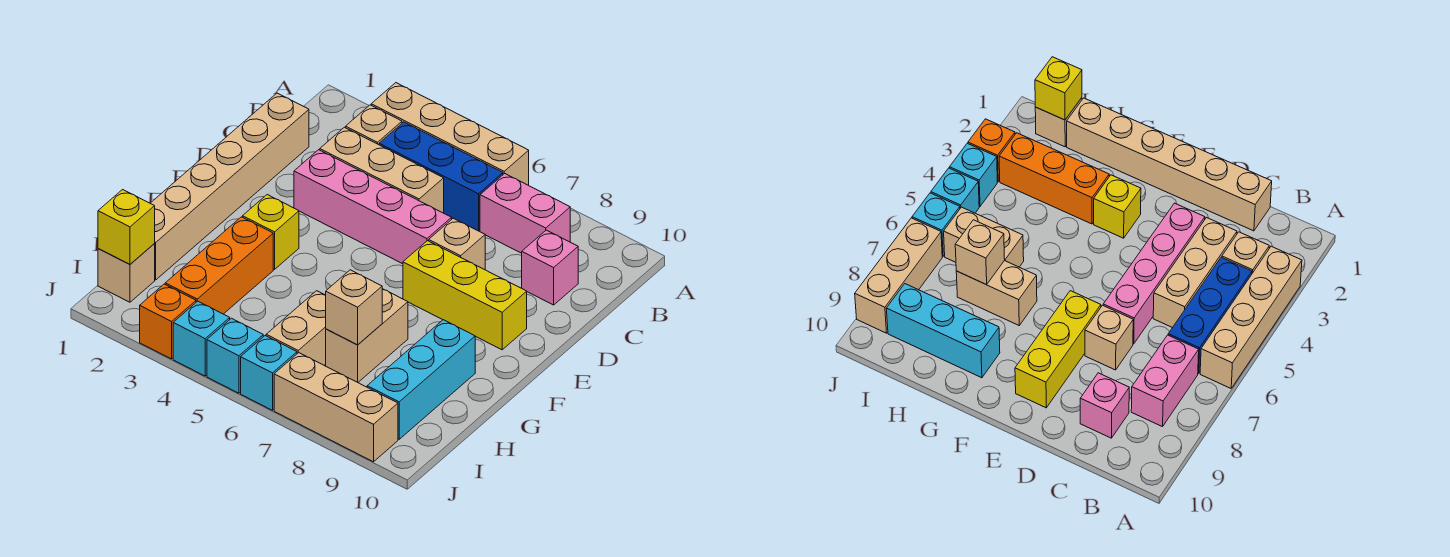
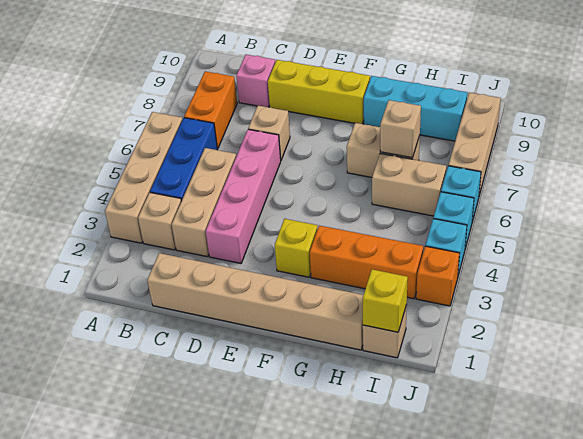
pink 1x2 brick [480,173,570,253] -> orange 1x2 brick [184,71,237,149]
yellow 1x3 brick [403,241,527,350] -> yellow 1x3 brick turned to [268,60,370,124]

